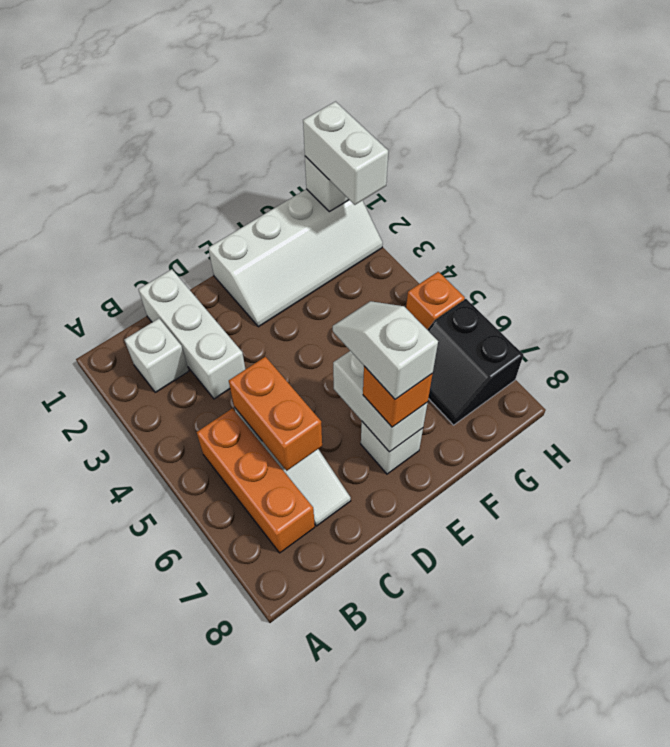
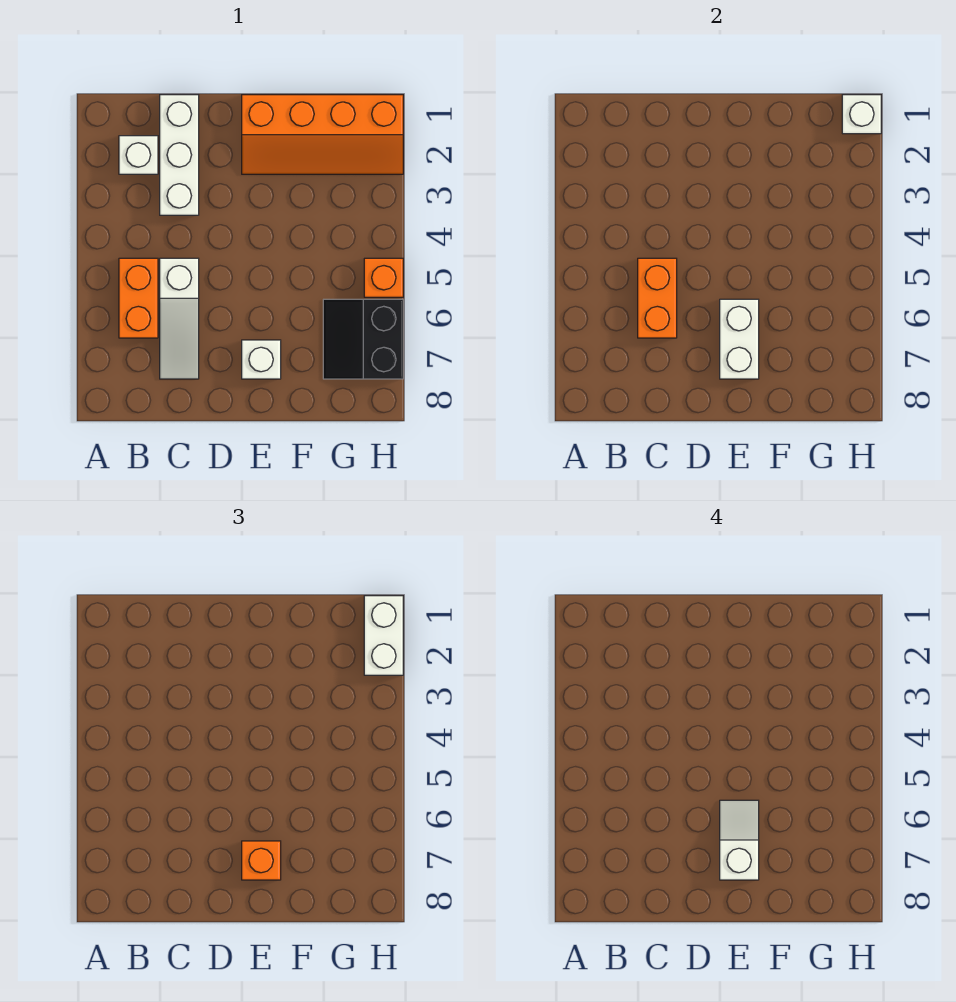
orange 1x3 brick [197,408,315,553] -> orange 1x2 brick [119,258,158,338]
white 2x4 slope [208,189,383,327] -> orange 2x4 slope [242,95,403,174]

